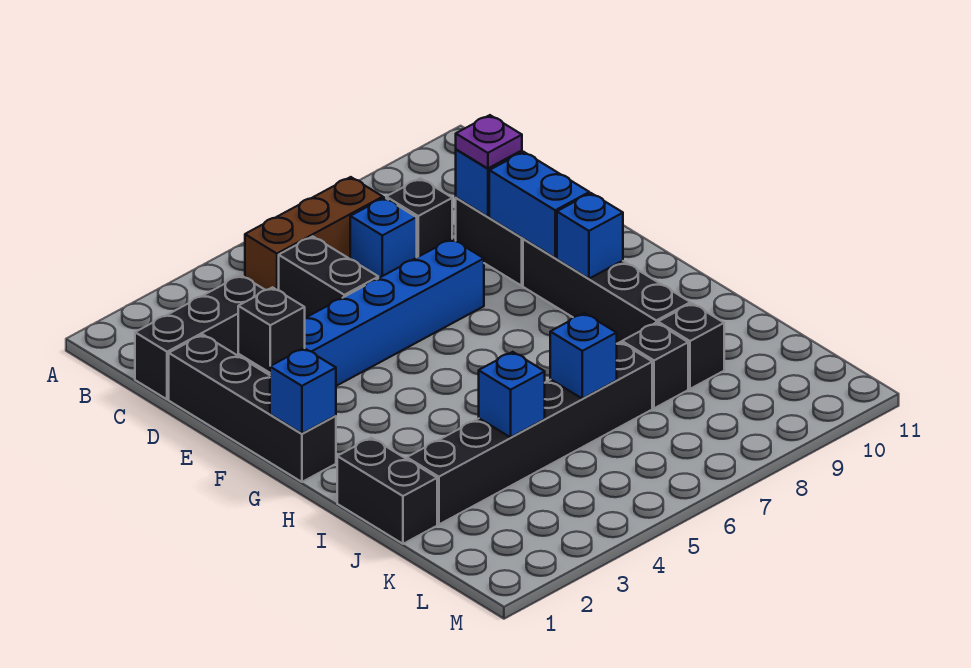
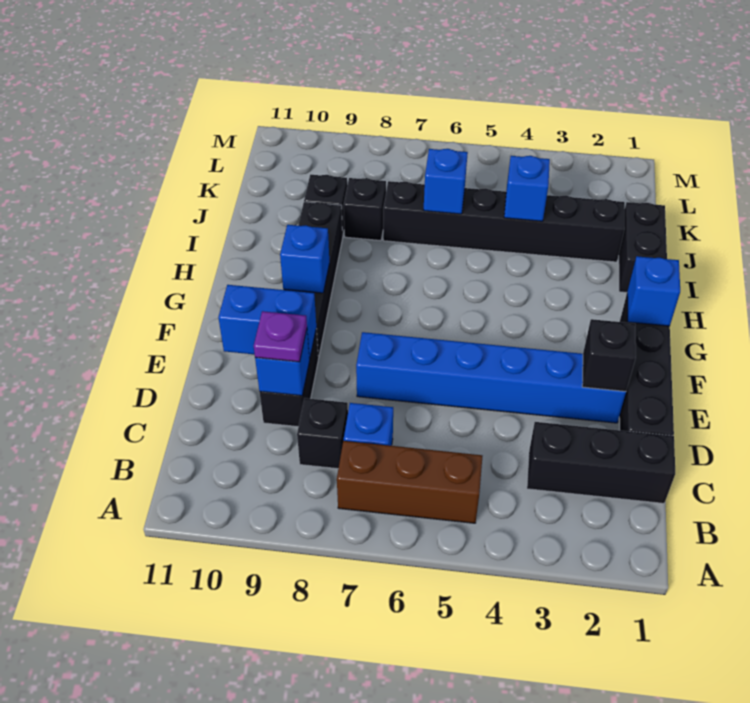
black 1x2 brick [279,236,378,318] -> none
blue 1x2 brick [489,152,589,258] -> blue 1x2 brick turned to [218,285,316,360]

